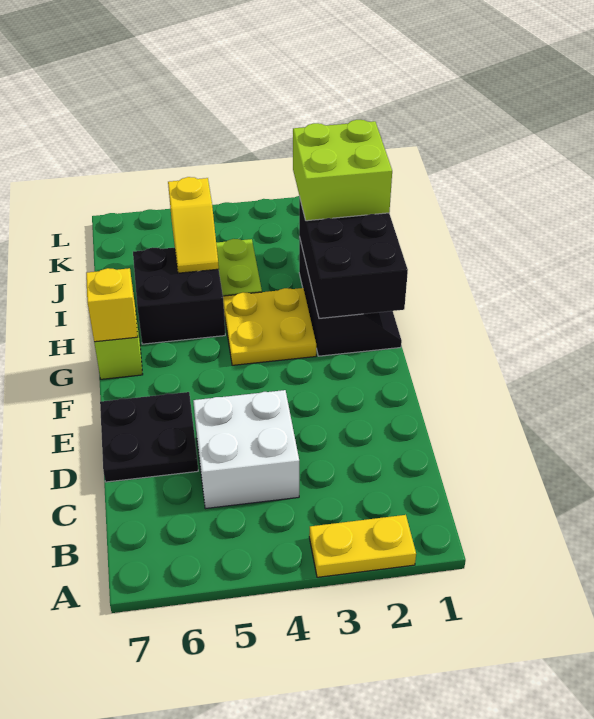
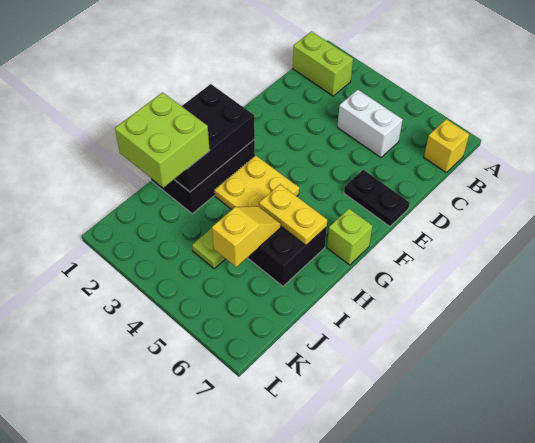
yellow 1x2 plate [309,515,416,577] -> yellow 1x2 plate moved to [259,184,327,245]
none -> lime 1x2 brick [293,31,353,96]
white 2x2 brick [193,390,299,509] -> white 1x2 brick [337,90,403,157]
black 2x2 plate [100,392,198,482] -> black 1x2 plate [344,170,410,226]
yellow 1x1 brick [86,268,138,342] -> yellow 1x1 brick moved to [424,119,469,172]

